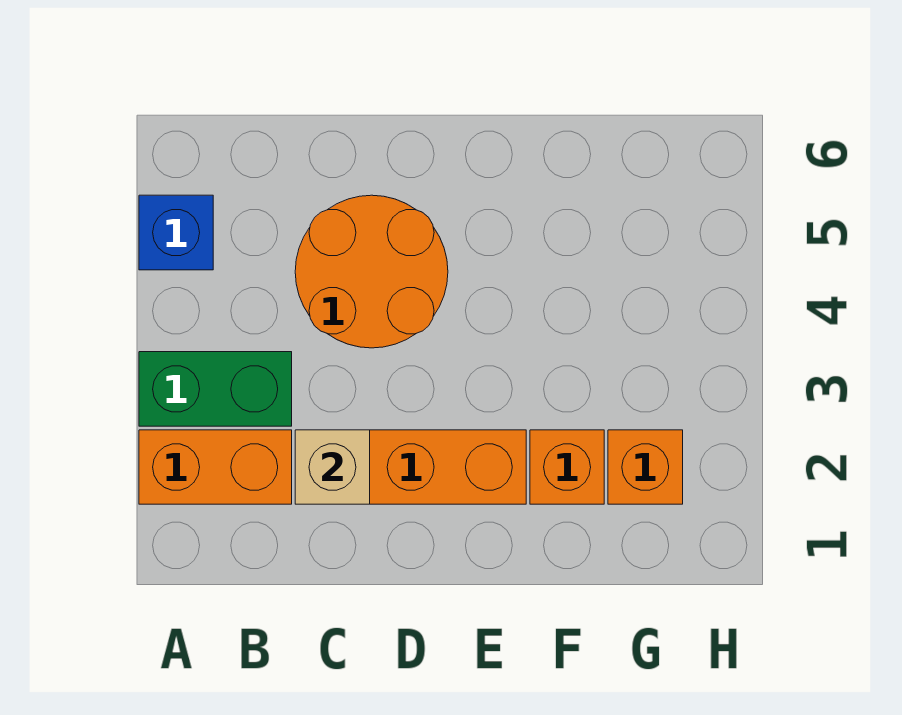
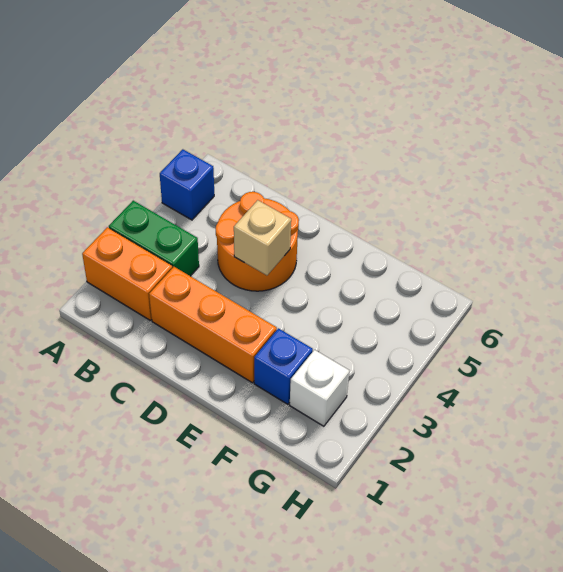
tan 1x1 brick [295,430,370,504] -> tan 1x1 brick moved to [234,200,291,275]
orange 1x1 brick [530,430,604,504] -> blue 1x1 brick [254,328,313,404]
orange 1x1 brick [608,430,683,504] -> white 1x1 brick [290,350,349,426]

